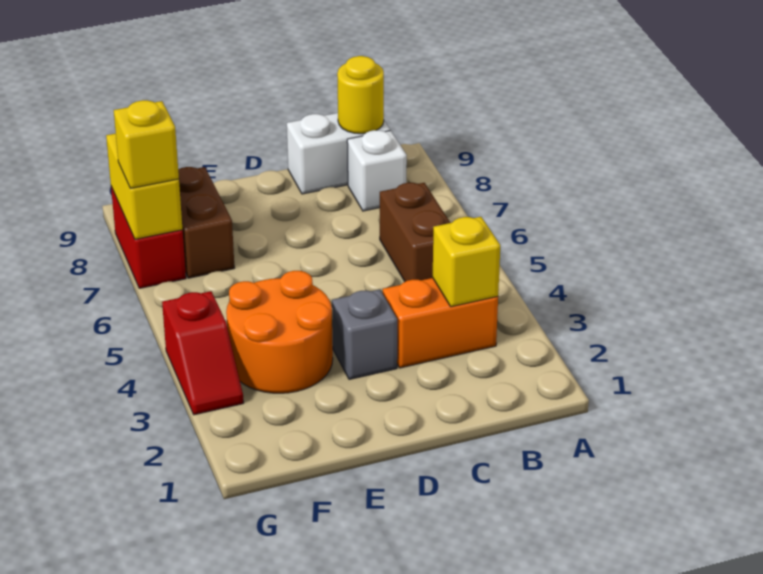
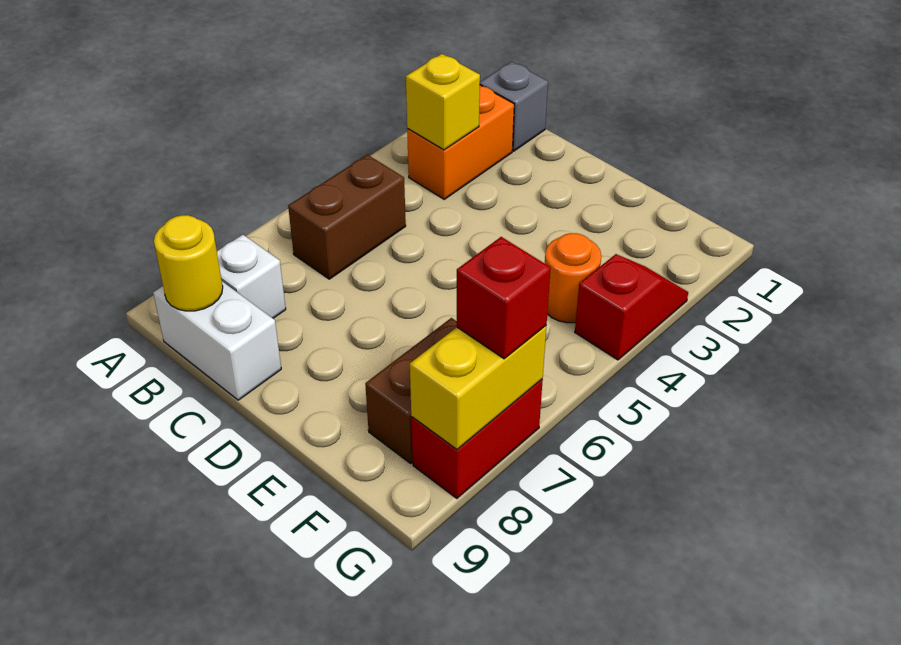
orange 1x2 brick [383,278,498,368] -> orange 1x2 brick turned to [407,85,514,199]
grey 1x1 brick [332,289,397,379] -> grey 1x1 brick moved to [480,62,548,151]
orange 2x2 round brick [226,271,333,393] -> orange 1x1 round brick [545,233,601,323]
yellow 1x1 brick [114,100,179,188] -> red 1x1 brick [457,237,551,359]

